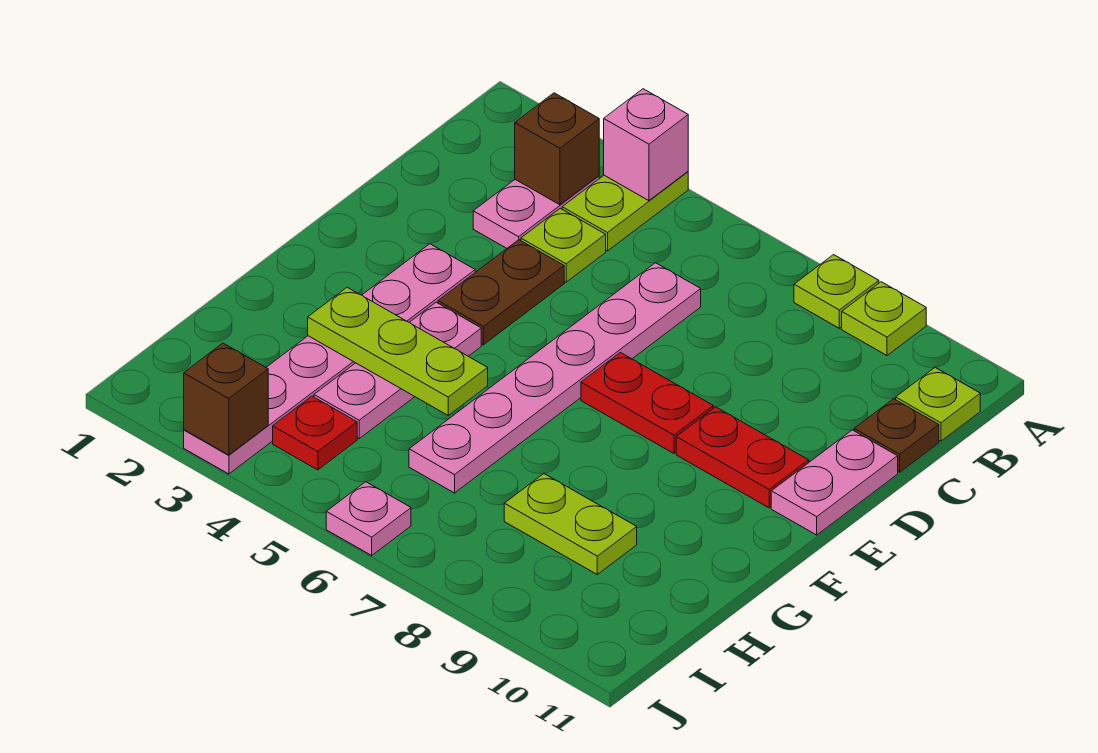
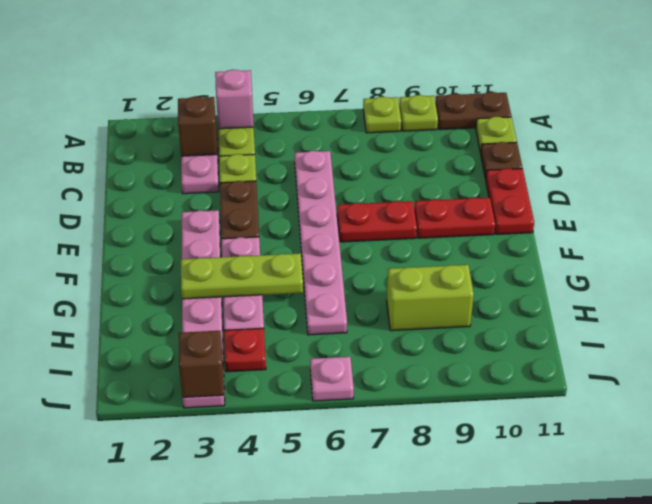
none -> brown 1x2 plate [435,92,511,130]
pink 1x2 plate [771,430,898,535] -> red 1x2 plate [486,168,534,234]
lime 1x2 plate [504,474,637,574] -> lime 1x2 brick [387,265,474,331]

